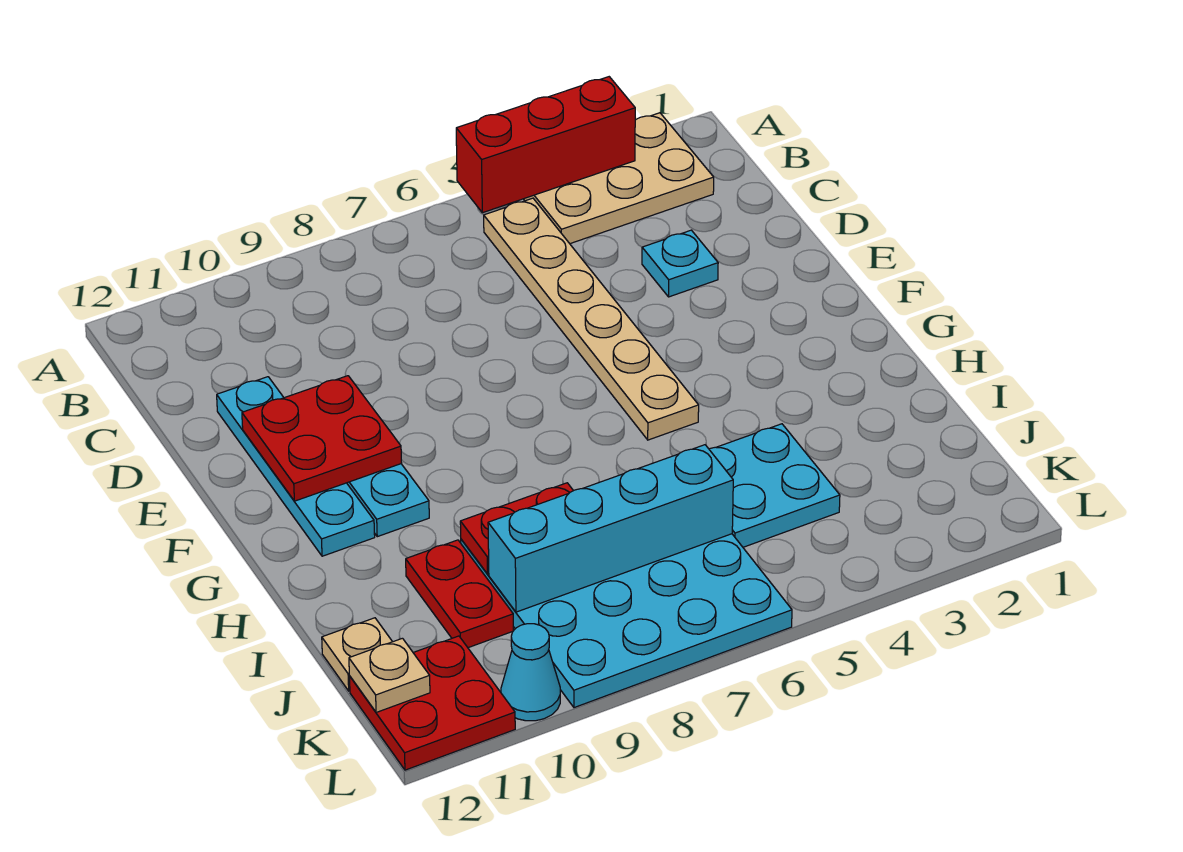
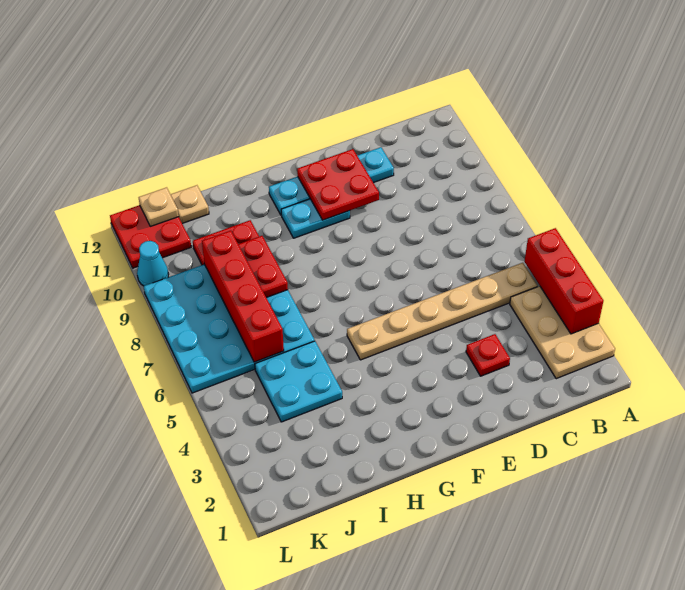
cyan 1x1 plate [642,230,718,297] -> red 1x1 plate [466,334,510,376]
cyan 1x4 brick [488,445,733,612] -> red 1x4 brick [202,231,284,362]

